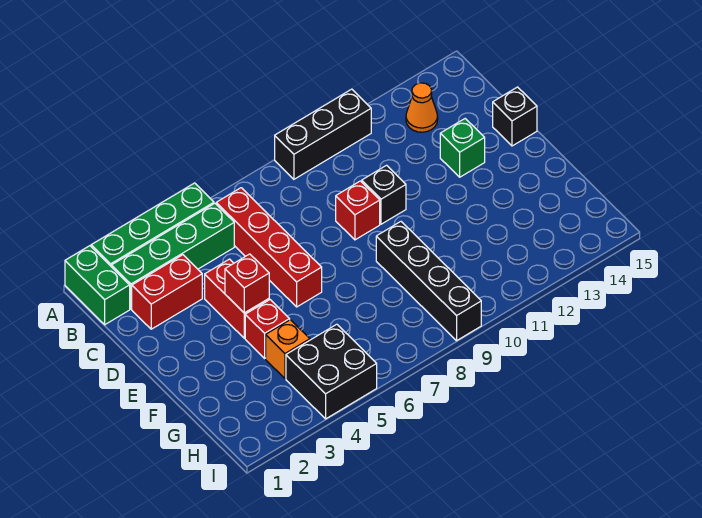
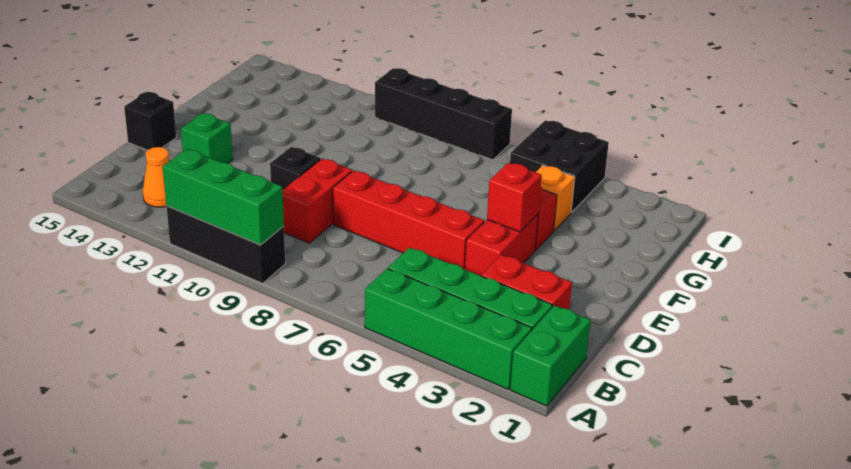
none -> green 1x3 brick [163,149,284,245]
red 1x4 brick [216,188,322,307] -> red 1x4 brick turned to [333,170,484,269]
red 1x1 brick [336,181,380,240] -> red 1x2 brick [283,159,352,243]
black 1x4 brick [376,222,481,341] -> black 1x4 brick turned to [375,68,512,160]

